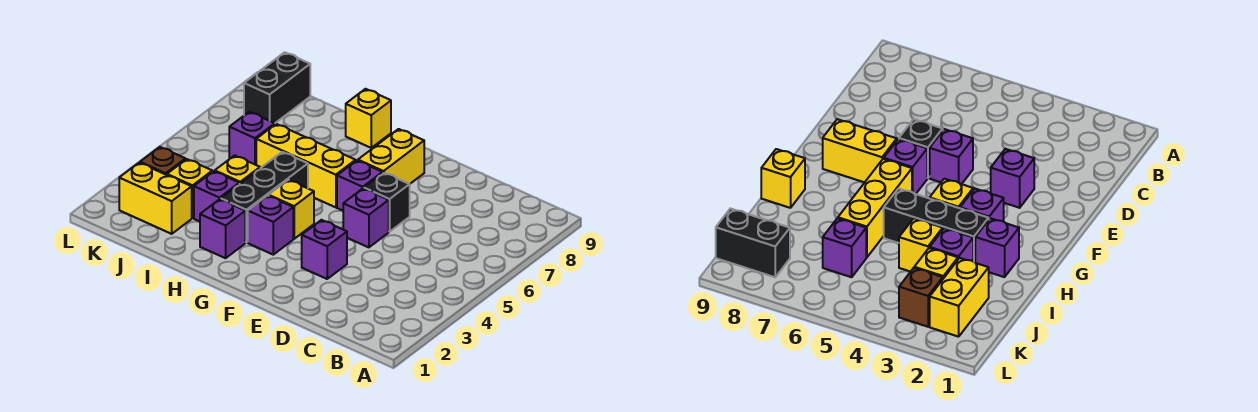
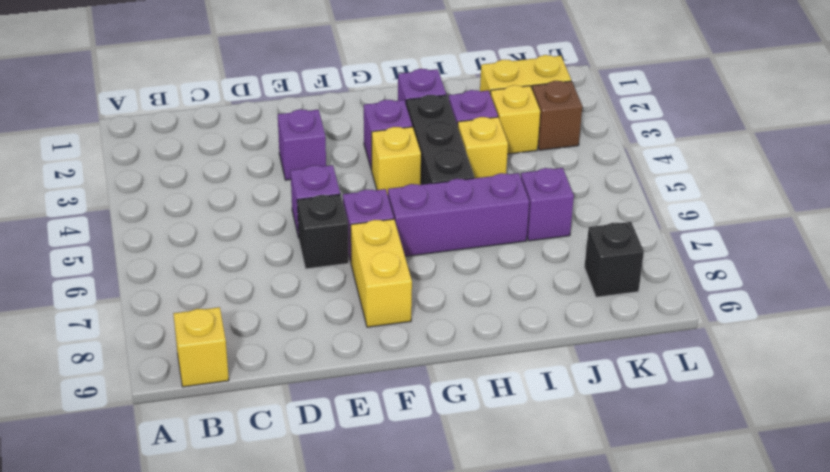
yellow 1x3 brick [256,124,356,207] -> purple 1x3 brick [388,173,529,256]
yellow 1x1 brick [346,89,391,148] -> yellow 1x1 brick moved to [173,307,229,387]
black 1x2 brick [244,52,310,123] -> black 1x1 brick [584,222,644,297]

